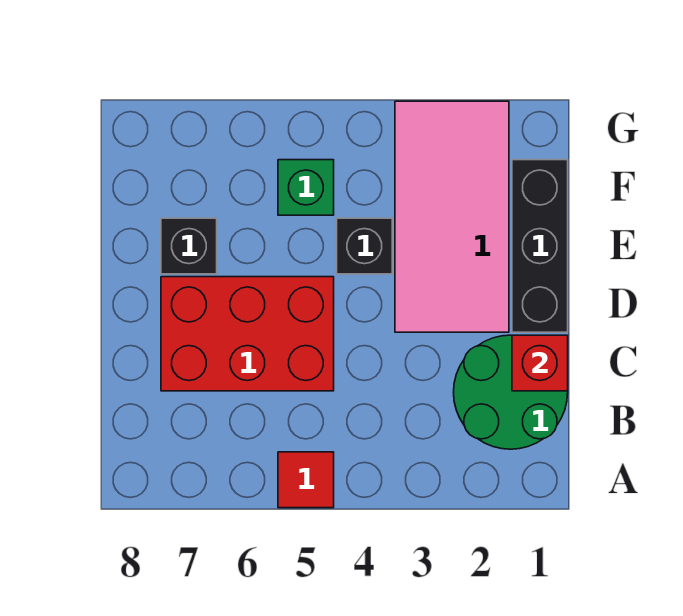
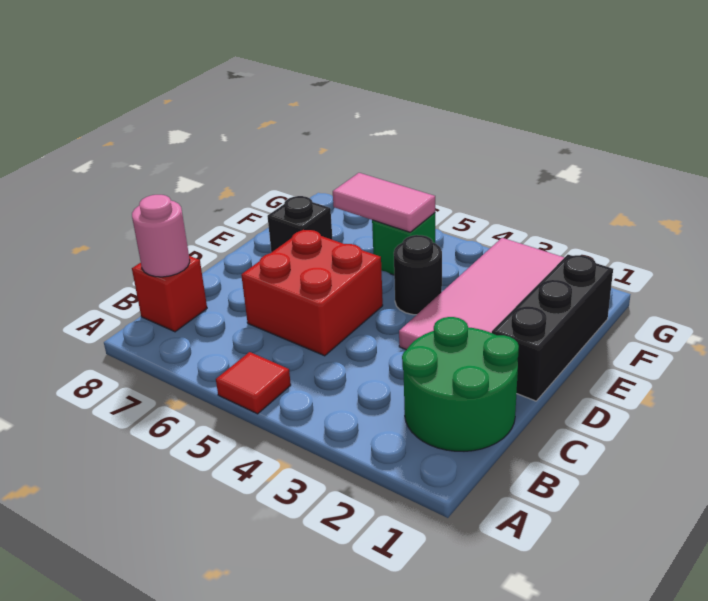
none -> pink 1x1 round brick [132,195,190,277]
red 1x1 brick [512,335,568,391] -> red 1x1 brick moved to [132,256,207,332]
red 2x3 brick [161,277,334,391] -> red 2x2 brick [241,230,383,356]
black 1x1 brick [337,218,392,274] -> black 1x1 round brick [394,235,442,315]
none -> pink 1x2 tile [333,173,435,232]

